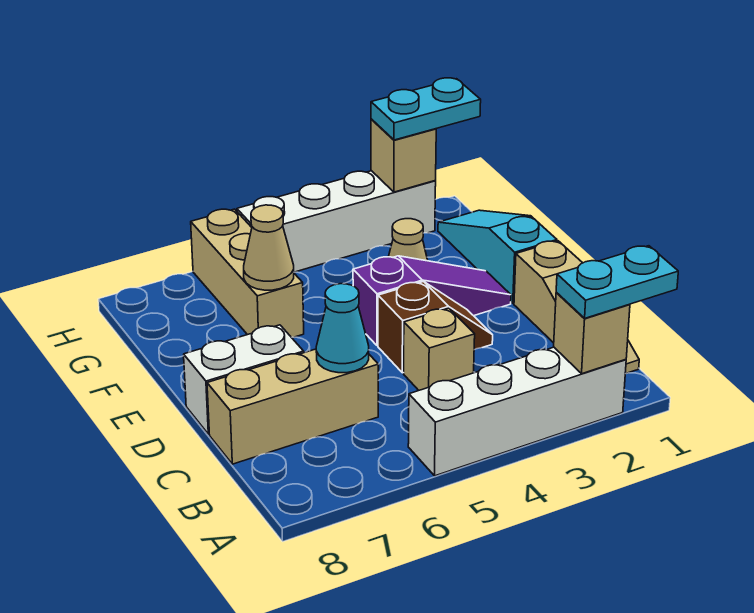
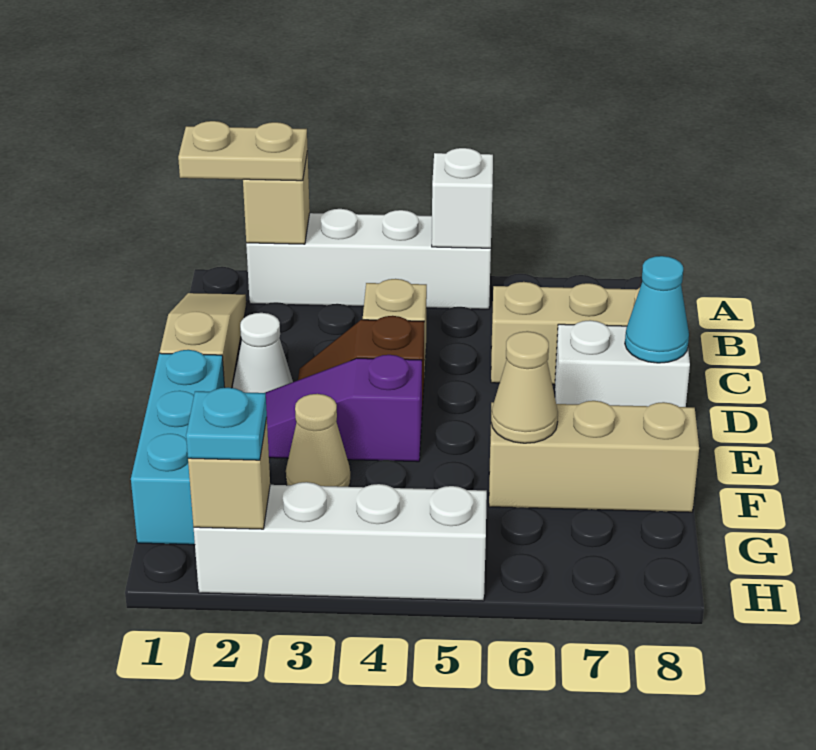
cyan 1x2 plate [556,246,678,318] -> tan 1x2 plate [178,121,308,181]
none -> white 1x1 brick [432,148,493,248]
cyan 1x1 cone [316,284,369,373] -> cyan 1x1 cone moved to [625,256,689,363]
none -> white 1x1 cone [233,313,293,393]
cyan 1x3 slope [438,210,557,303] -> cyan 1x3 brick [131,350,225,545]
tan 1x3 brick [191,209,304,337] -> tan 1x3 brick turned to [489,401,699,512]
cyan 1x2 plate [371,78,481,140] -> cyan 1x1 plate [186,388,267,460]

